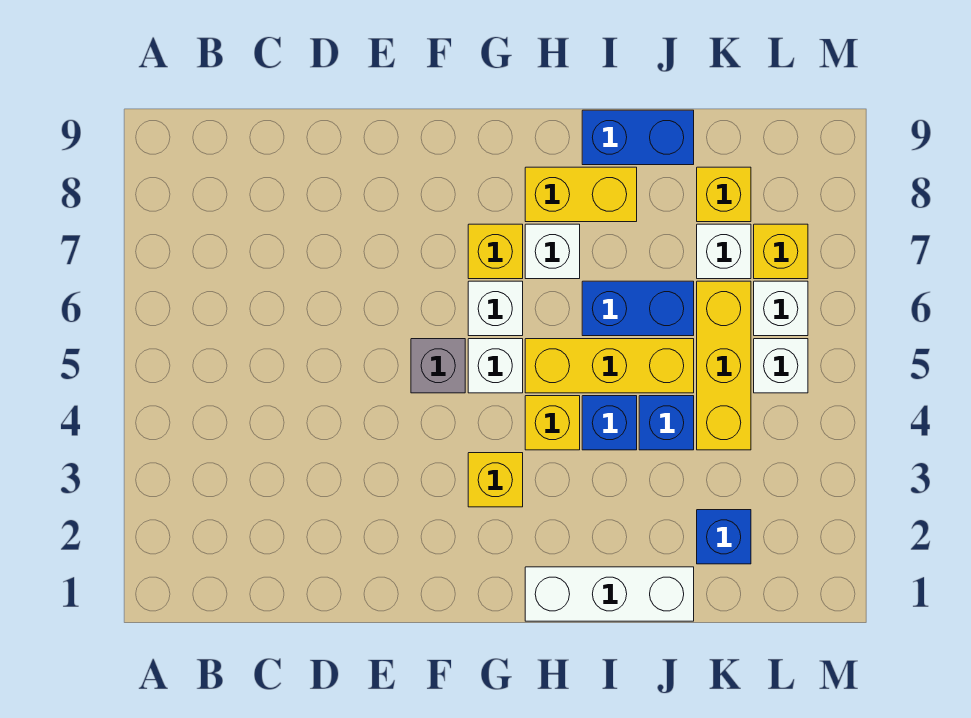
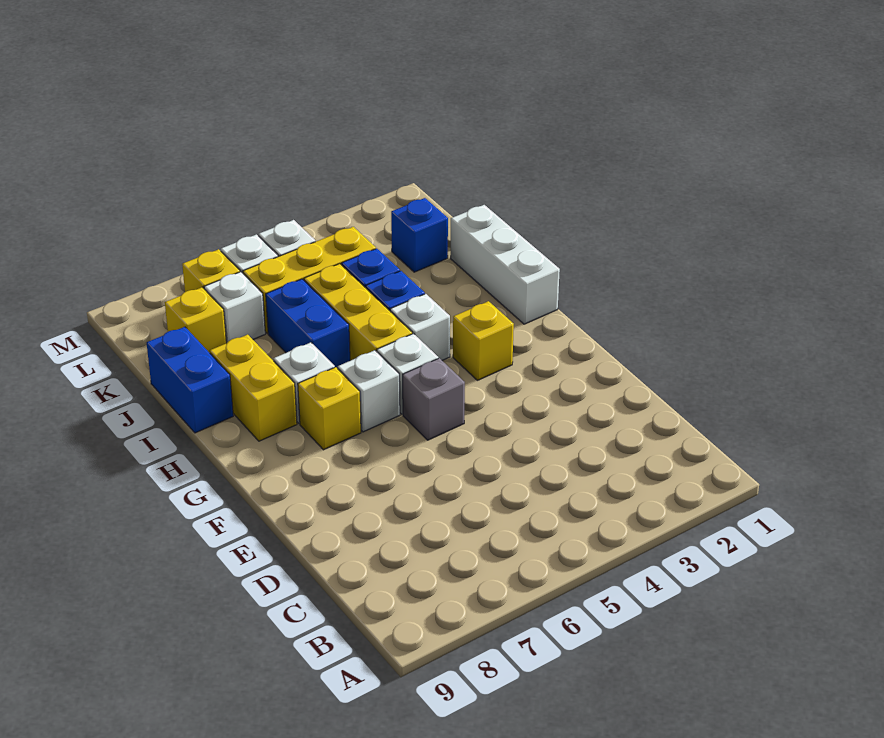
yellow 1x1 brick [525,396,580,450] -> white 1x1 brick [390,294,450,360]

